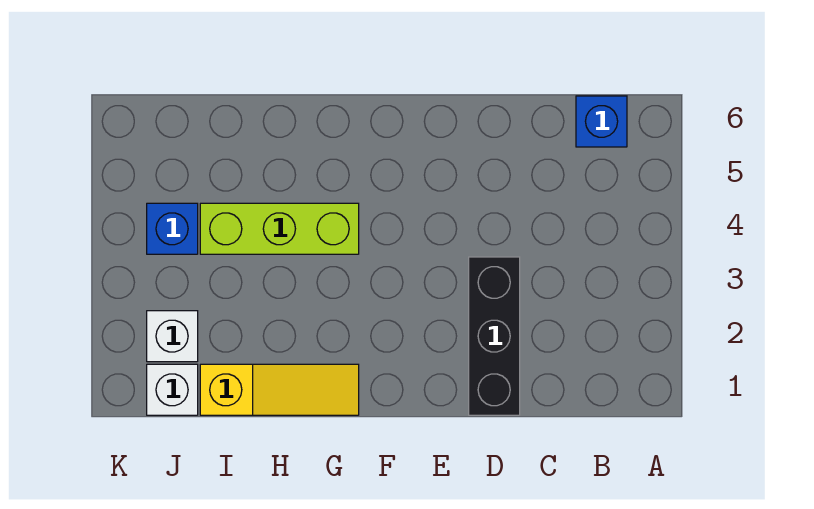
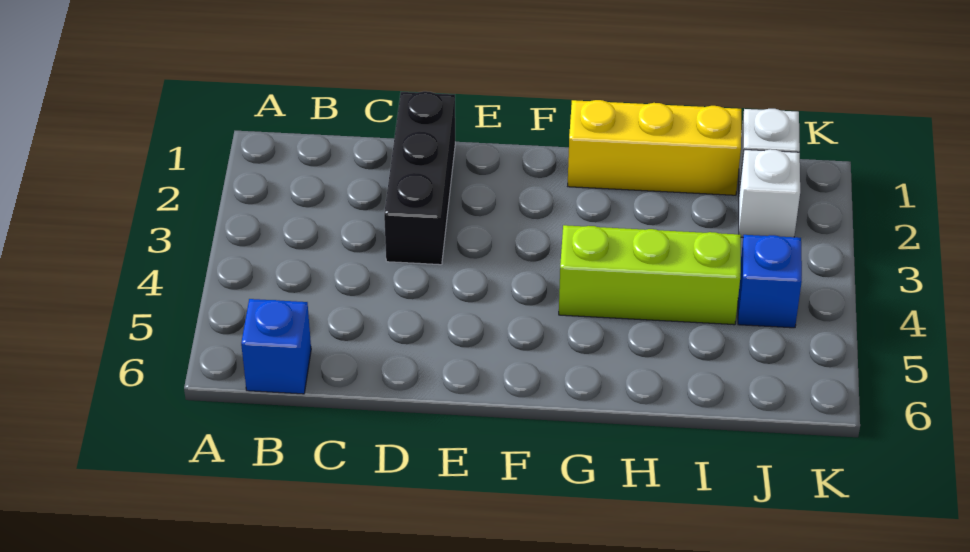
yellow 1x3 slope [200,364,359,415] -> yellow 1x3 brick [568,100,741,195]

